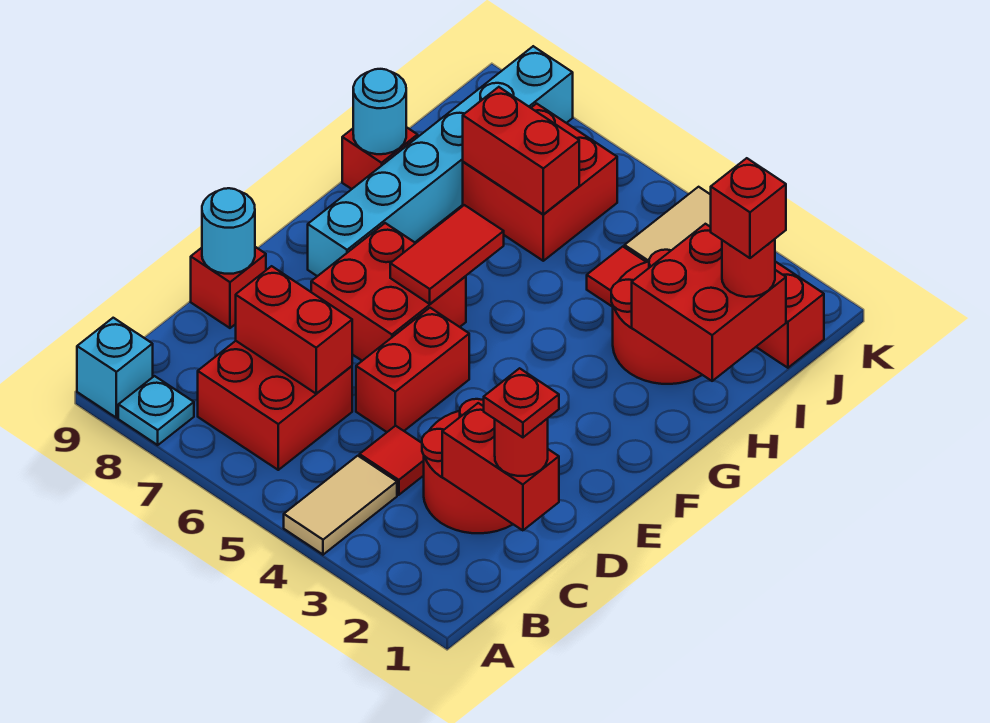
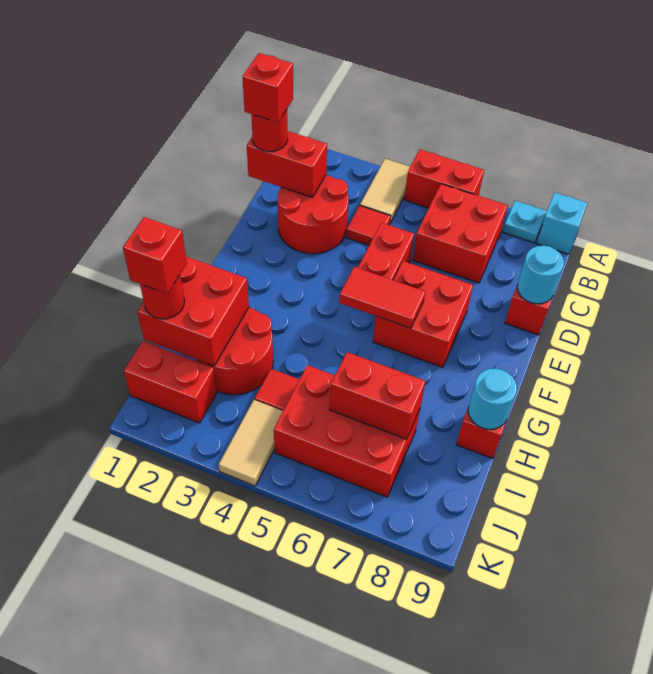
red 1x1 plate [484,368,559,437] -> red 1x1 brick [242,53,293,122]
red 1x2 brick [236,266,352,394] -> red 1x2 brick moved to [404,149,484,208]
red 1x2 tile [390,205,504,304] -> red 1x2 tile turned to [339,267,425,328]
cyan 1x6 brick [308,46,573,276] -> none
red 2x2 brick [463,104,617,261] -> red 2x3 brick [274,365,420,497]

